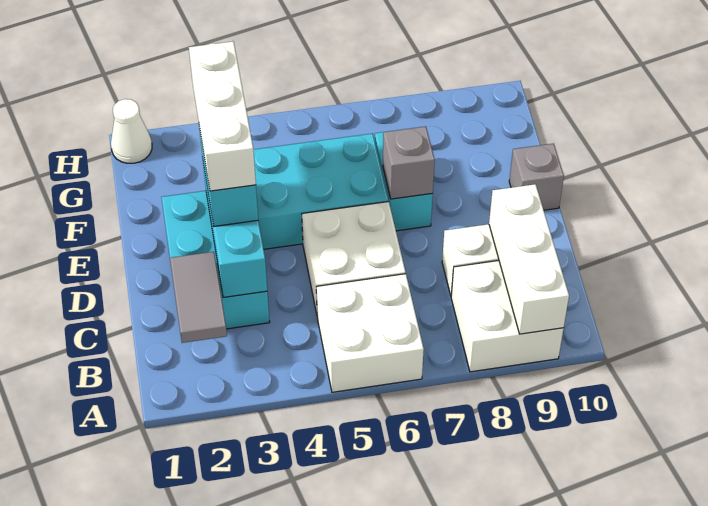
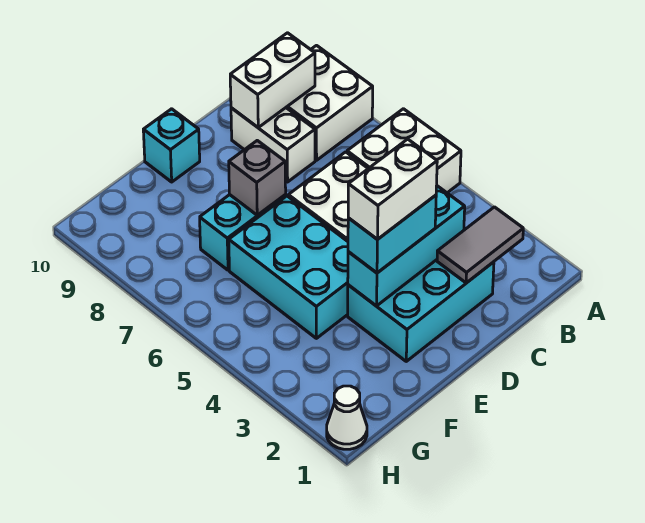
white 1x3 brick [489,184,569,334] -> white 1x2 brick [230,33,315,127]
white 1x3 brick [189,41,256,191] -> white 1x2 brick [348,139,437,239]
grey 1x1 brick [509,144,564,210] -> cyan 1x1 brick [143,109,200,182]

